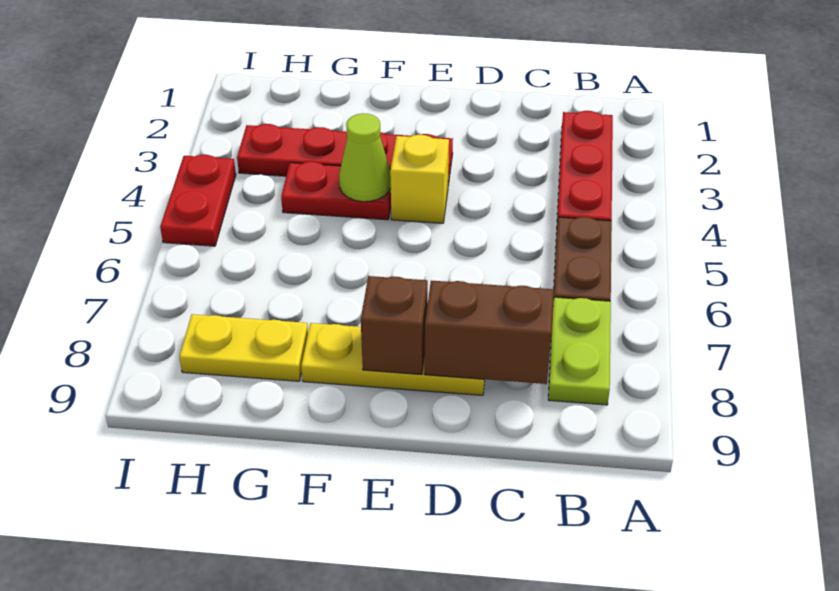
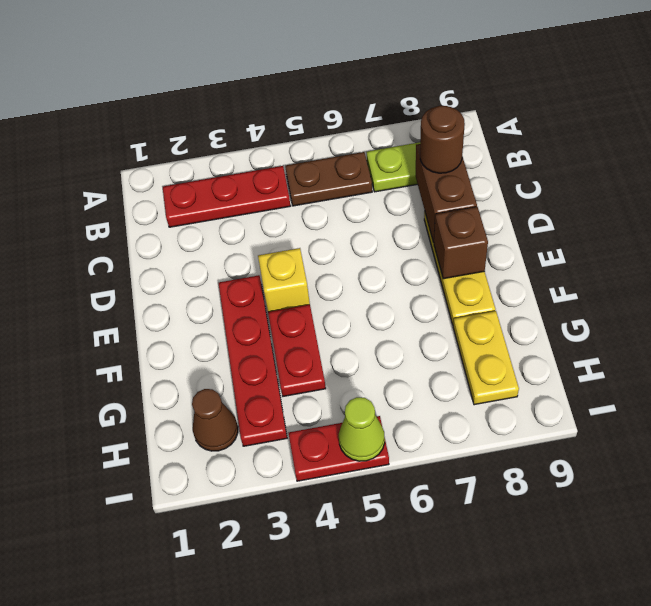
none -> brown 1x1 round brick [420,106,465,173]
lime 1x1 cone [339,113,391,202] -> lime 1x1 cone moved to [339,397,385,461]
none -> brown 1x1 cone [192,389,238,451]

